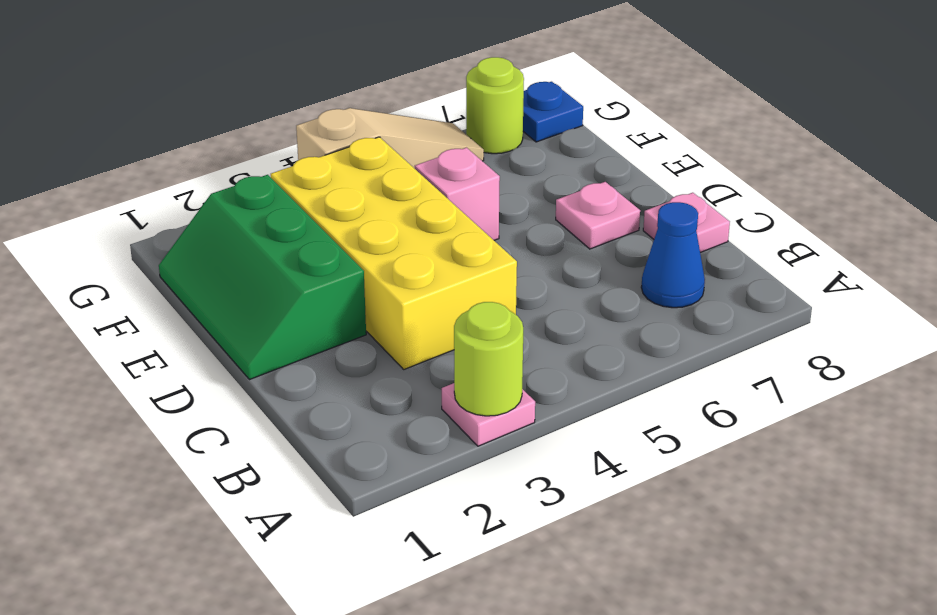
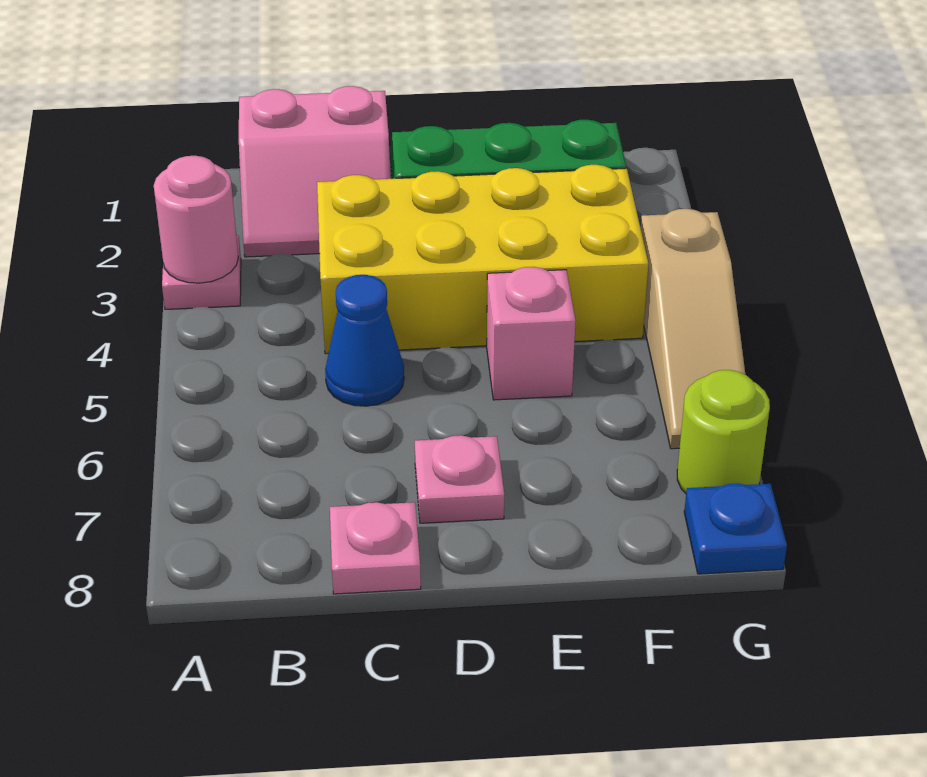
lime 1x1 round brick [454,302,523,416] -> pink 1x1 round brick [154,156,238,283]
none -> pink 2x2 slope [239,86,391,257]
blue 1x1 cone [641,202,705,308] -> blue 1x1 cone moved to [325,275,404,406]

